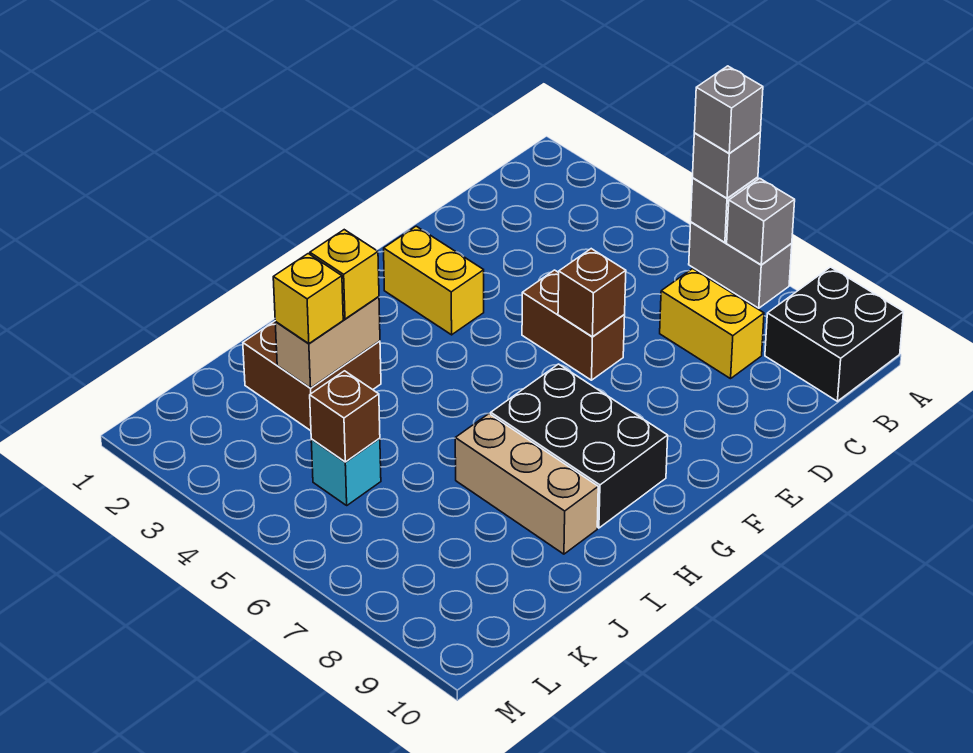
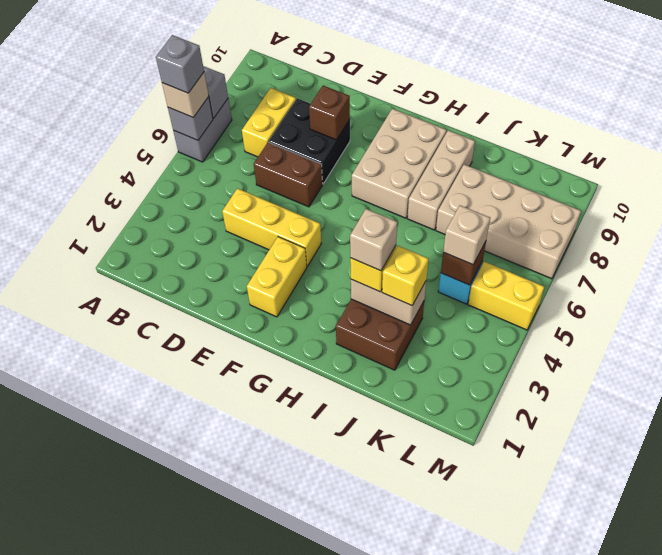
grey 1x1 brick [693,133,760,198] -> tan 1x1 brick [162,73,209,118]
black 2x2 brick [765,267,903,401] -> black 2x2 brick moved to [269,98,350,184]
none -> yellow 1x3 brick [222,188,321,266]
brown 1x2 brick [522,270,625,380] -> brown 1x2 brick turned to [254,142,323,207]
brown 1x1 brick [558,249,626,337] -> brown 1x1 brick moved to [309,86,350,140]
black 2x3 brick [491,364,668,528] -> tan 2x3 brick [352,109,447,218]
none -> tan 1x1 brick [350,209,397,271]
none -> tan 2x4 brick [436,164,581,279]
none -> tan 1x1 brick [443,205,490,265]
none -> yellow 1x2 brick [468,262,544,330]

